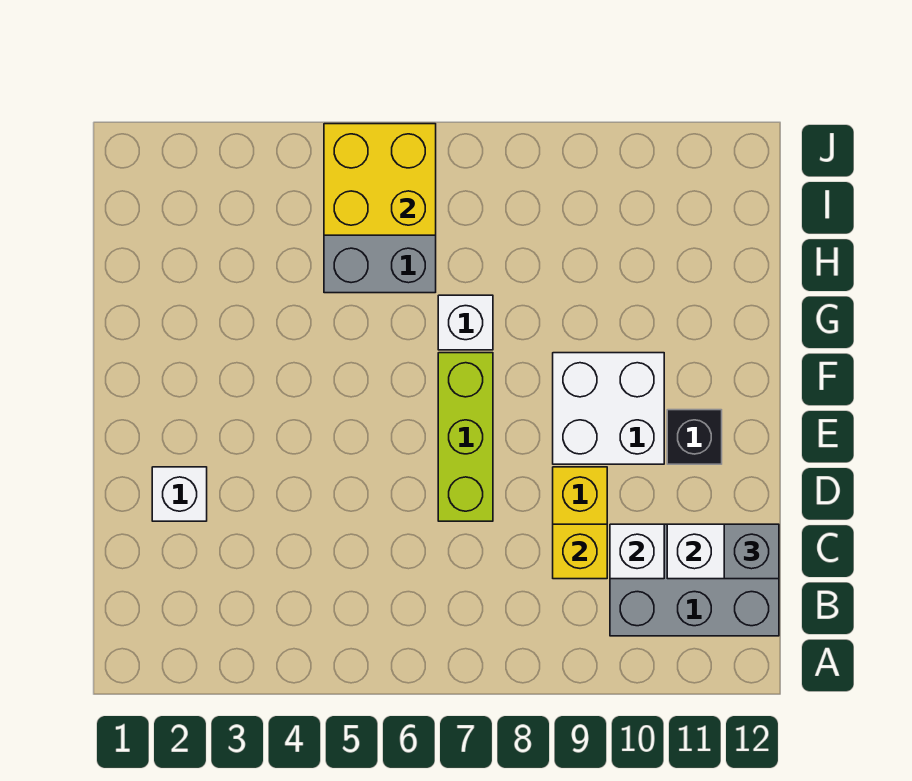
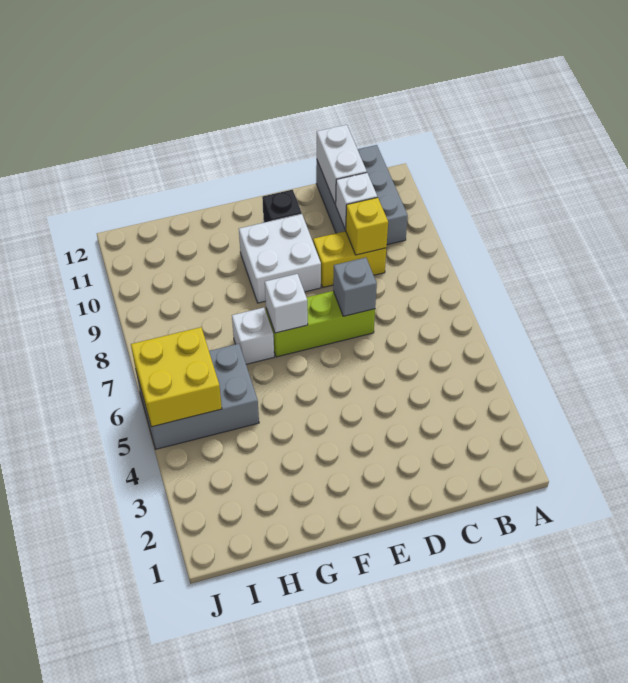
grey 1x1 brick [724,524,779,579] -> grey 1x1 brick moved to [333,258,377,316]
white 1x1 brick [152,467,207,521] -> white 1x1 brick moved to [265,274,308,333]

